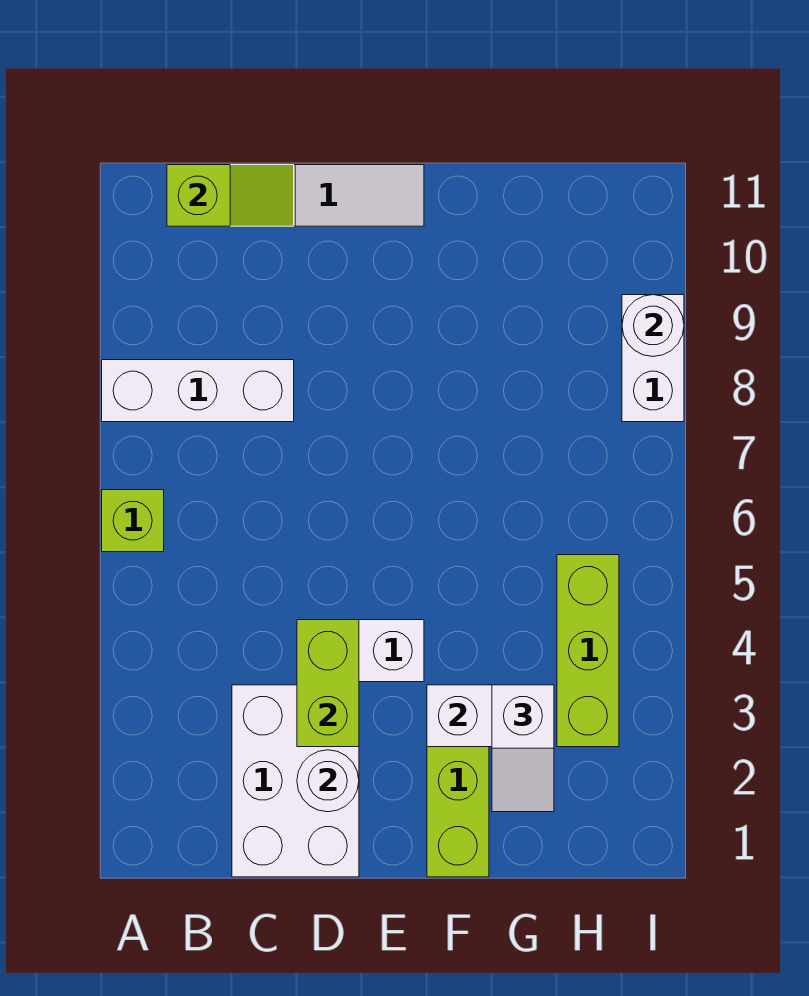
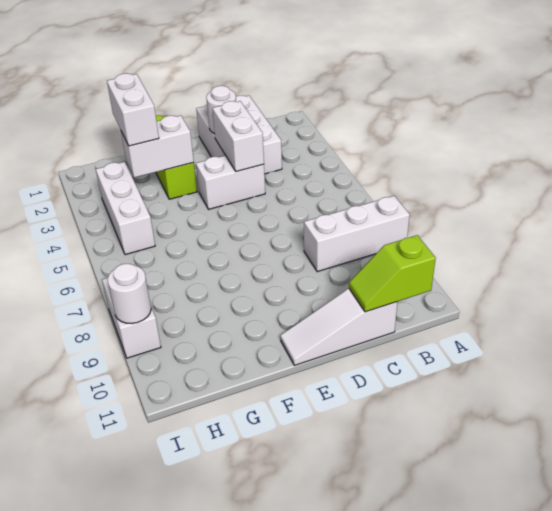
lime 1x1 brick [102,490,164,552] -> none
lime 1x2 brick [297,620,359,747] -> white 1x2 brick [212,101,264,172]
white 1x2 slope [492,685,554,812] -> white 1x2 brick [107,73,159,146]
lime 1x3 brick [557,555,619,747] -> white 1x3 brick [96,162,155,255]

